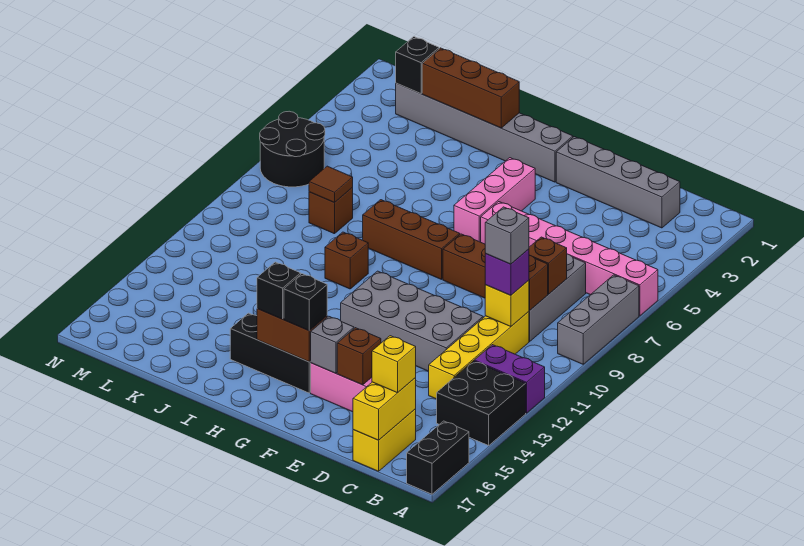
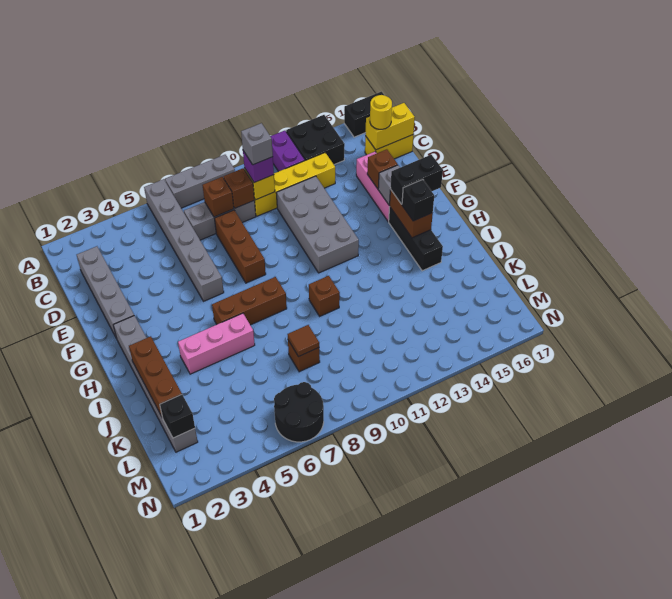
pink 1x6 brick [481,202,658,316] -> grey 1x6 brick [144,179,224,301]
yellow 1x1 brick [372,336,416,393] -> yellow 1x1 round brick [370,95,392,129]
pink 1x3 brick [454,158,535,242] -> pink 1x3 brick moved to [178,313,255,374]
brown 1x3 brick [363,200,460,279] -> brown 1x3 brick turned to [212,277,287,325]
black 1x1 brick [284,274,327,331] -> black 1x2 brick [390,155,443,204]

